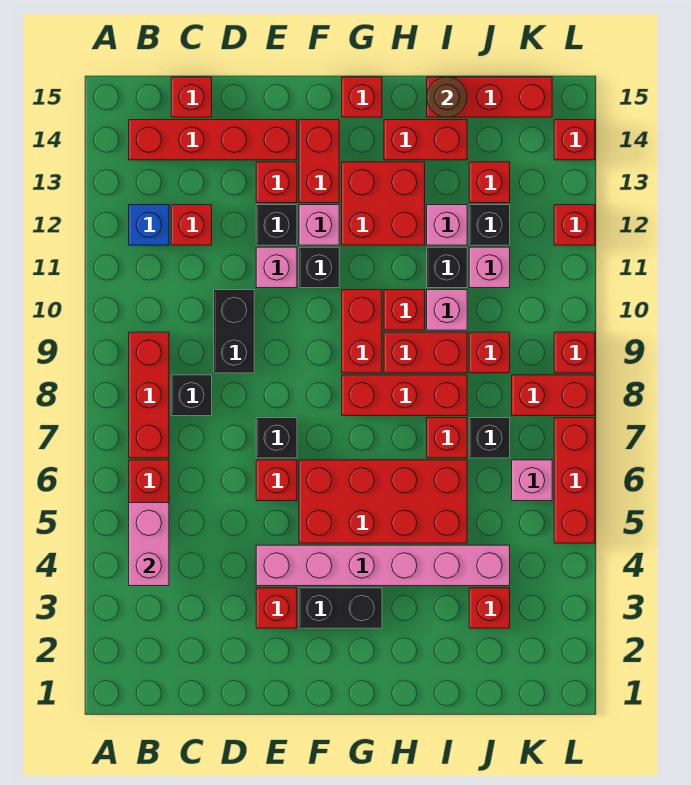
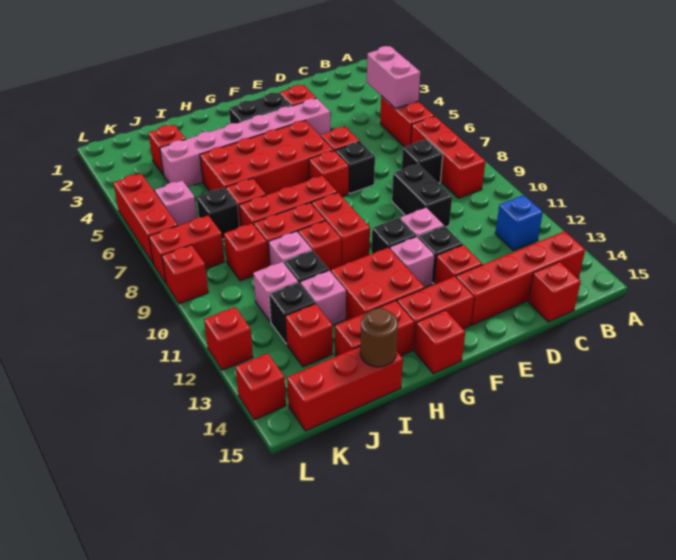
red 1x1 brick [171,205,212,245] -> red 1x1 brick moved to [309,151,349,196]
red 1x2 brick [299,120,339,203] -> red 1x2 brick turned to [397,276,474,350]

